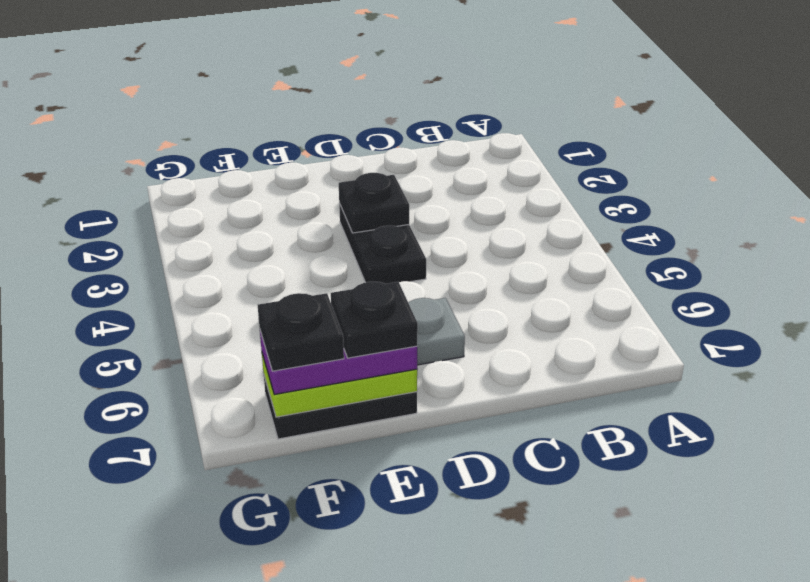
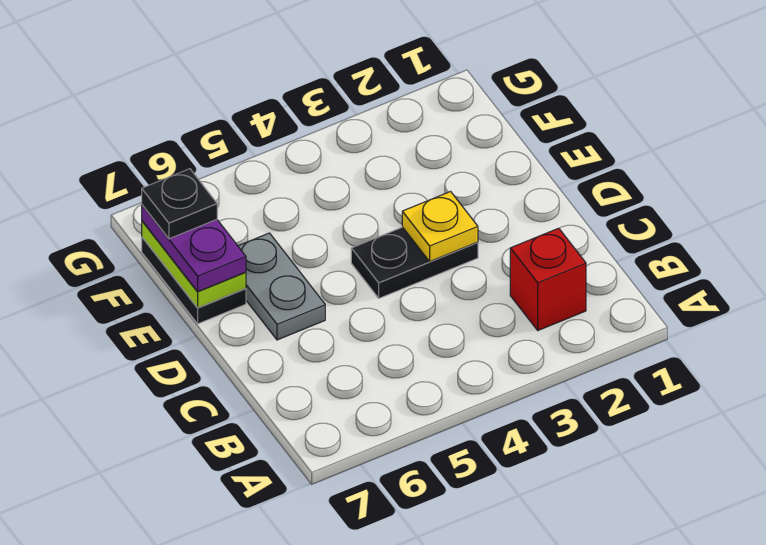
none -> red 1x1 brick [510,228,586,330]
black 1x1 plate [339,173,409,233] -> yellow 1x1 plate [402,192,478,261]
black 1x1 plate [331,282,418,358] -> none

